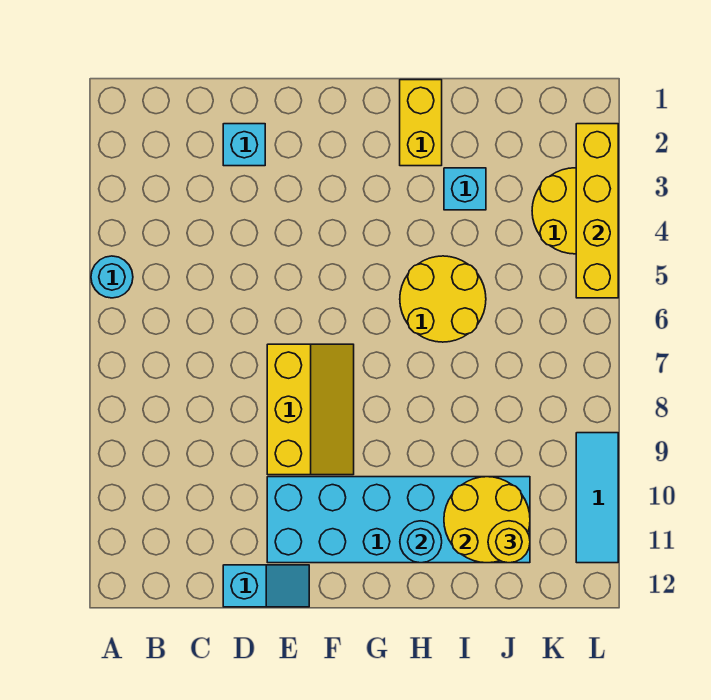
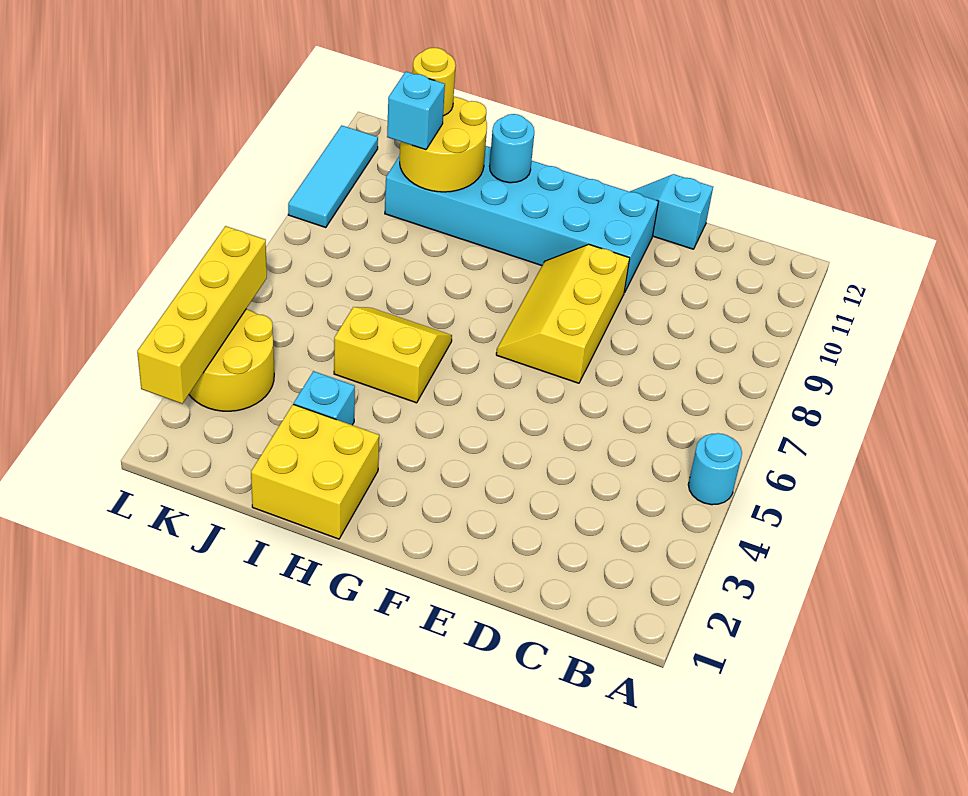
cyan 1x1 brick [223,124,265,166] -> cyan 1x1 brick moved to [387,72,445,150]
yellow 1x2 brick [400,80,442,166] -> yellow 2x2 brick [251,404,379,539]
yellow 2x2 round brick [400,256,486,342] -> yellow 2x2 slope [334,307,452,403]

